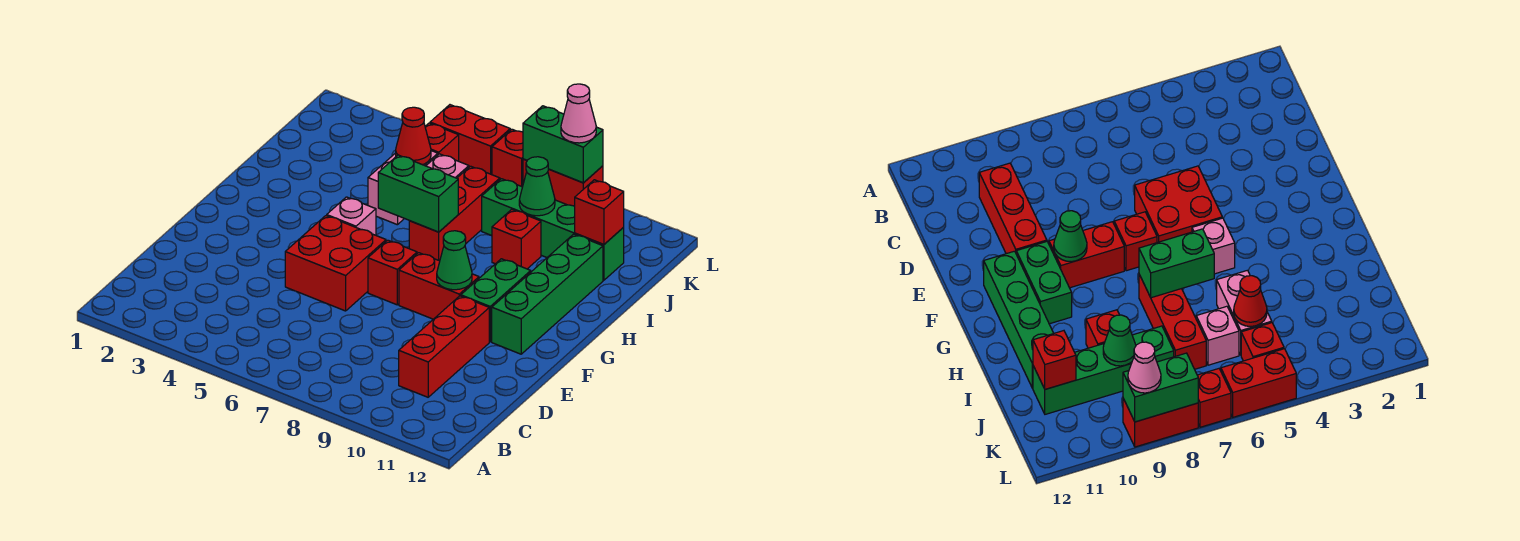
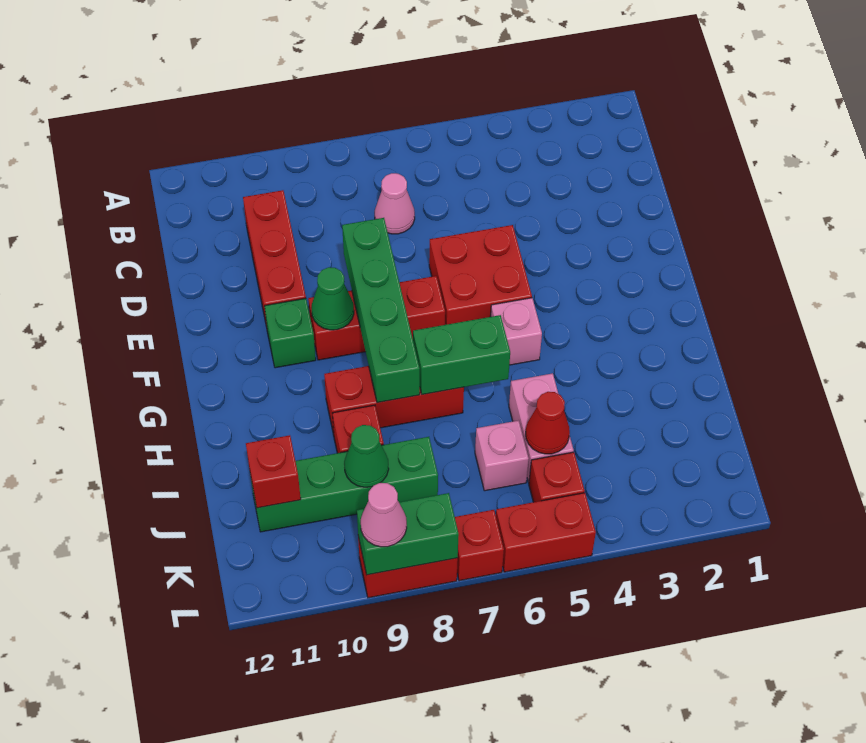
none -> pink 1x1 cone [375,173,415,234]
green 1x2 brick [461,259,531,342] -> green 1x1 brick [265,299,316,368]
green 1x4 brick [492,234,603,354] -> green 1x4 brick moved to [342,218,420,403]
red 1x3 brick [409,166,500,261] -> red 1x3 brick turned to [324,366,464,434]

